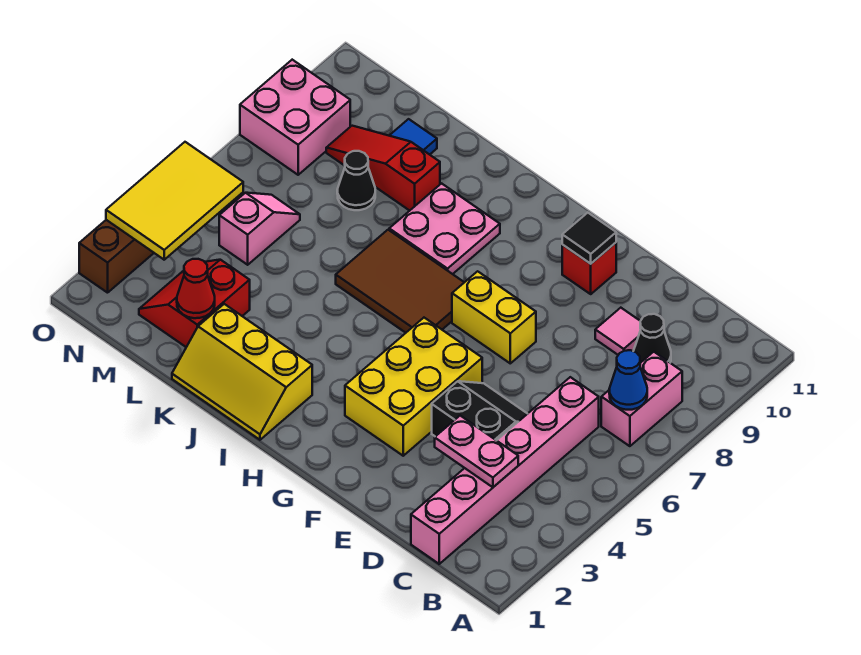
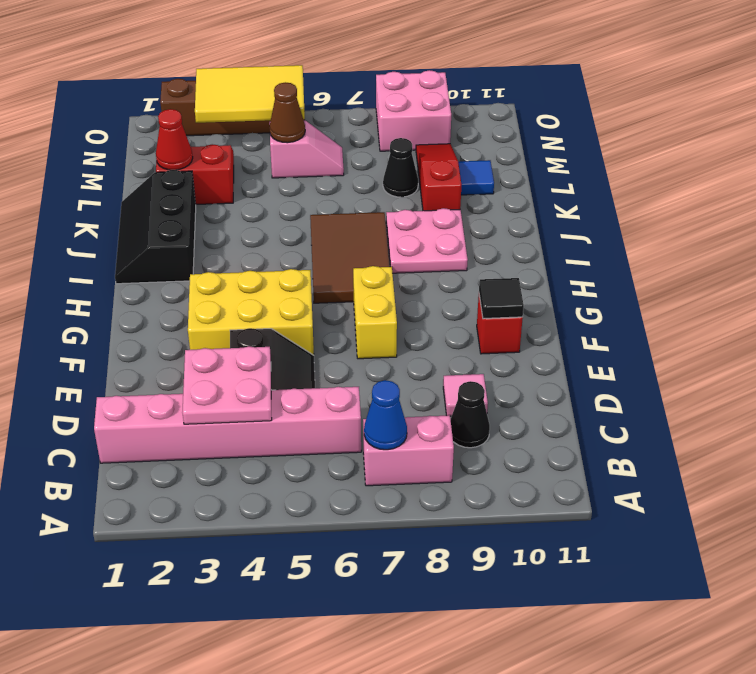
pink 1x2 plate [435,416,518,487] -> pink 2x2 plate [182,346,272,424]
yellow 2x3 slope [172,304,312,440] -> black 2x3 slope [115,170,196,284]
none -> brown 1x1 cone [270,82,305,143]

